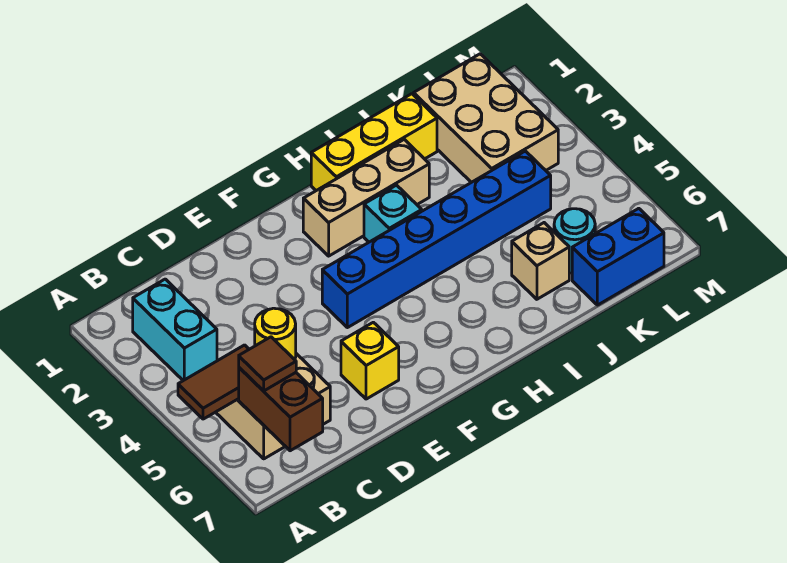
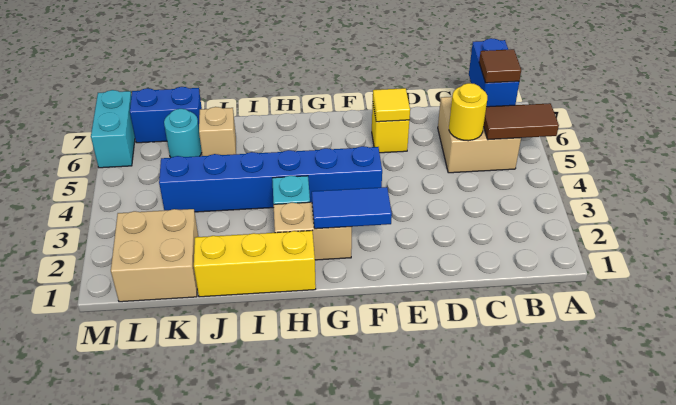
cyan 1x2 brick [133,279,217,381] -> cyan 1x2 brick moved to [91,90,135,168]
brown 1x2 brick [239,368,323,451] -> blue 1x2 brick [469,38,519,107]
none -> yellow 1x1 tile [373,88,410,122]
none -> blue 1x2 tile [312,187,392,229]
tan 1x3 brick [303,139,429,256] -> tan 1x2 brick [274,202,352,260]
tan 2x3 brick [414,54,558,182] -> tan 2x2 brick [111,209,198,302]

